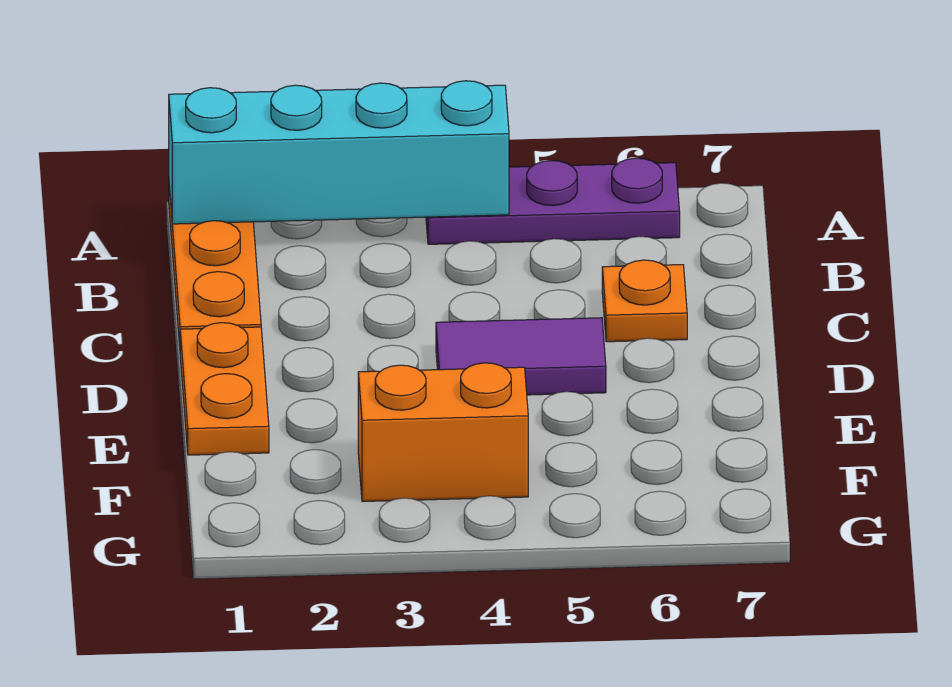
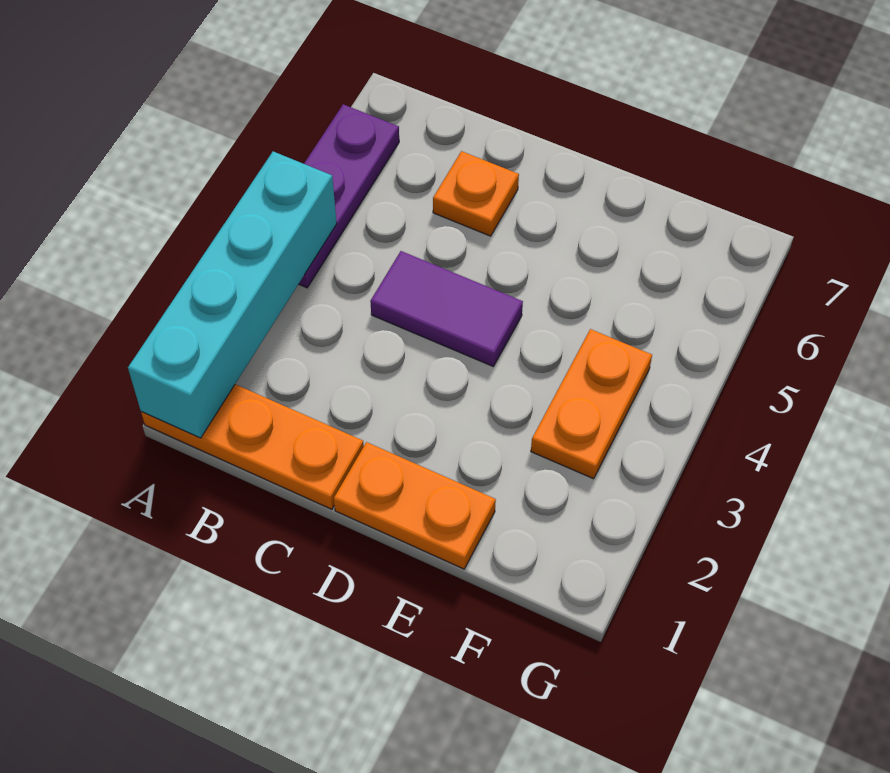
purple 1x2 tile [436,318,606,395] -> purple 1x2 tile turned to [370,251,523,366]
orange 1x2 brick [358,363,528,502] -> orange 1x2 plate [531,329,652,479]

